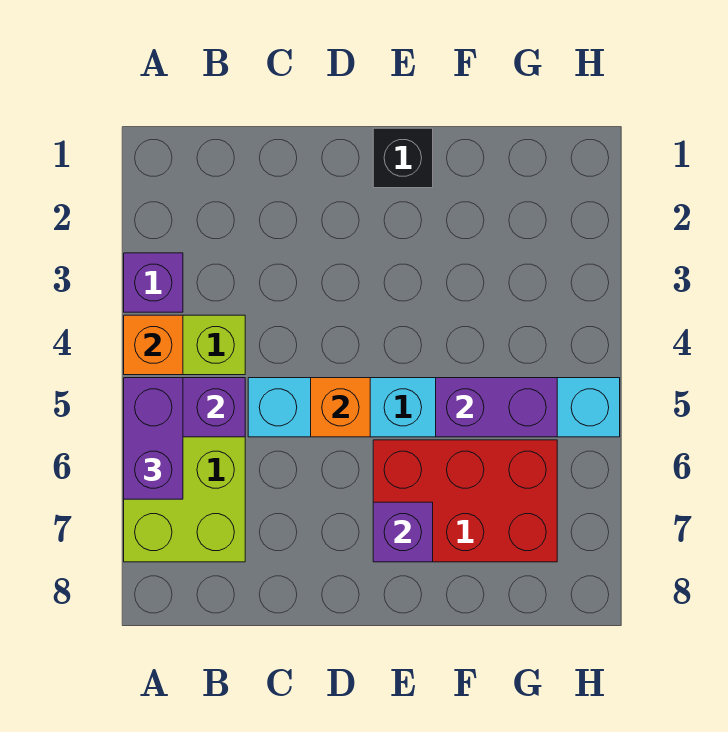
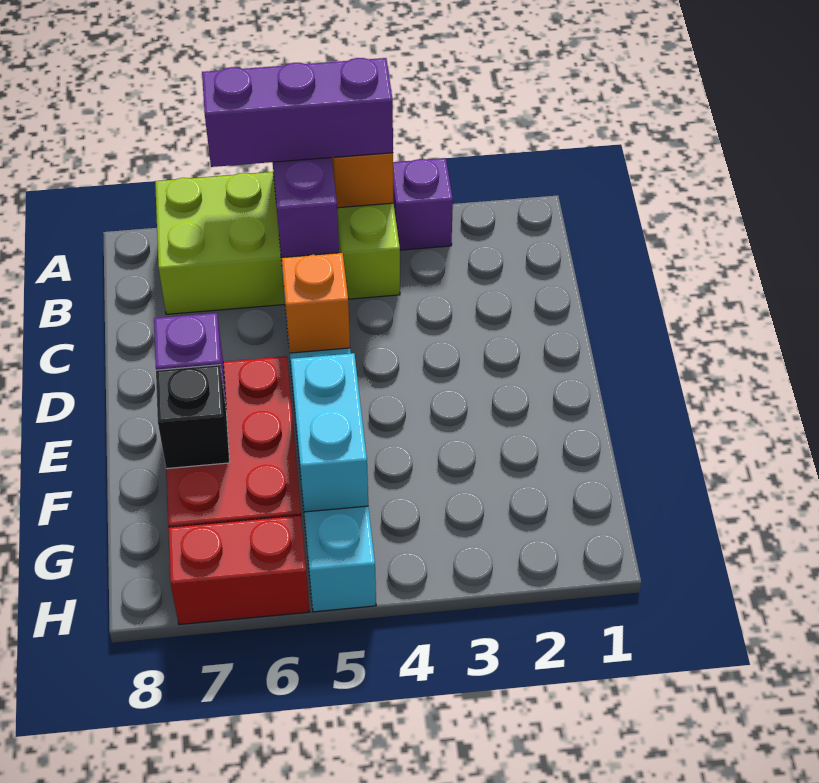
purple 1x2 brick [124,378,183,499] -> purple 1x3 brick [202,58,393,167]
black 1x1 brick [373,128,433,188] -> black 1x1 brick moved to [156,365,230,469]
purple 1x2 brick [436,378,557,437] -> cyan 1x2 brick [291,353,368,512]
none -> red 1x2 brick [168,515,310,625]

